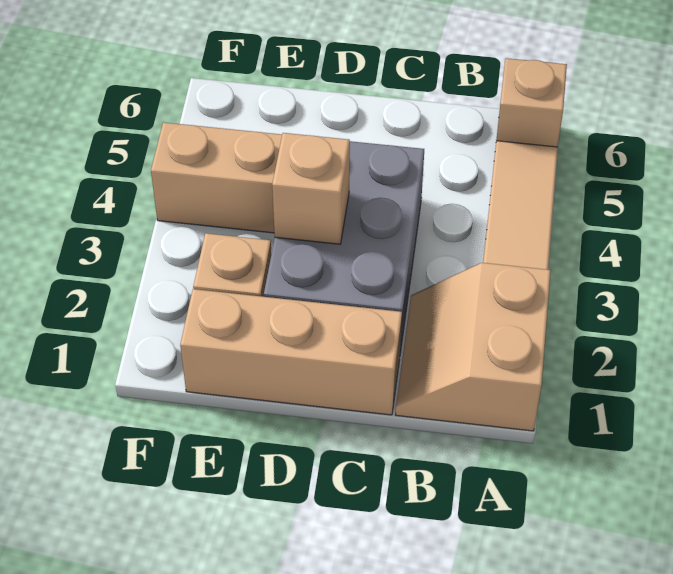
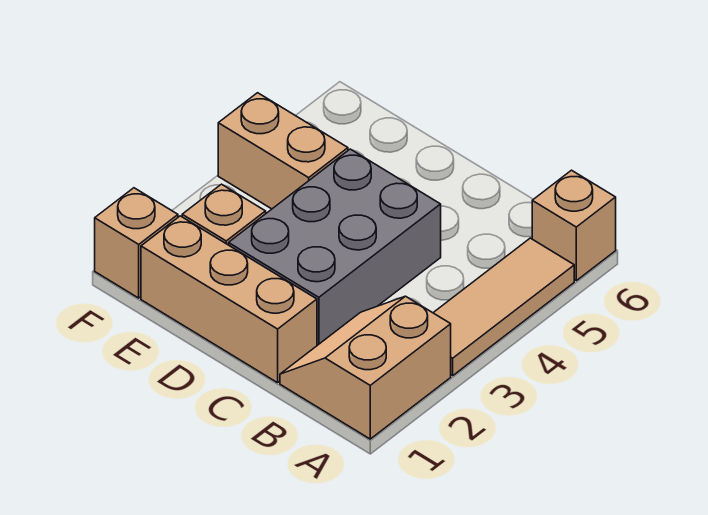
tan 1x1 brick [272,133,350,244] -> tan 1x1 brick moved to [95,188,178,298]

